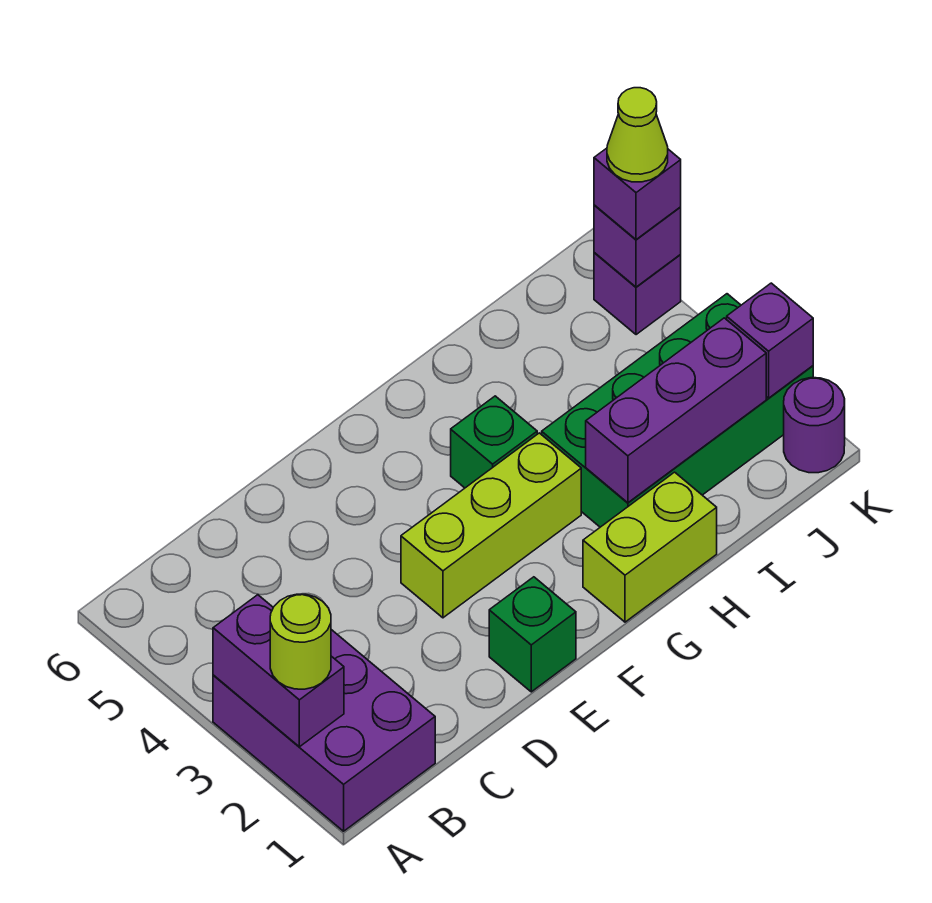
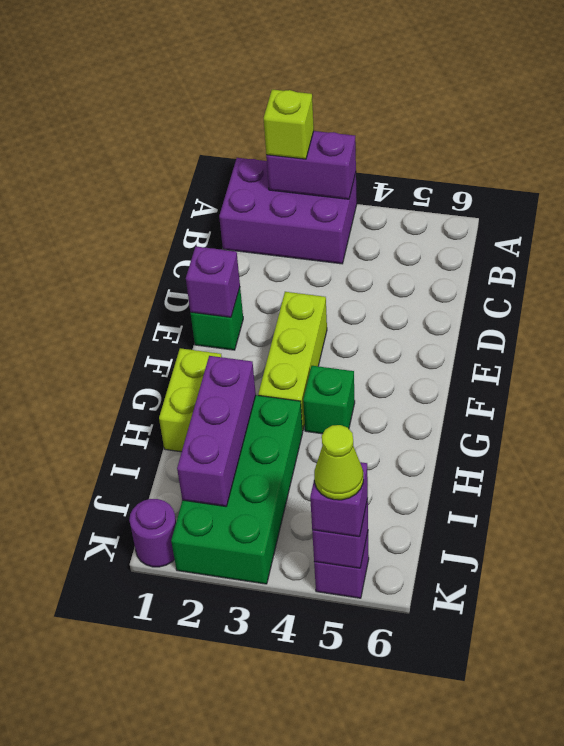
lime 1x1 round brick [270,594,331,689] -> lime 1x1 brick [264,90,314,159]
purple 1x1 brick [727,283,813,398] -> purple 1x1 brick moved to [186,247,240,317]

